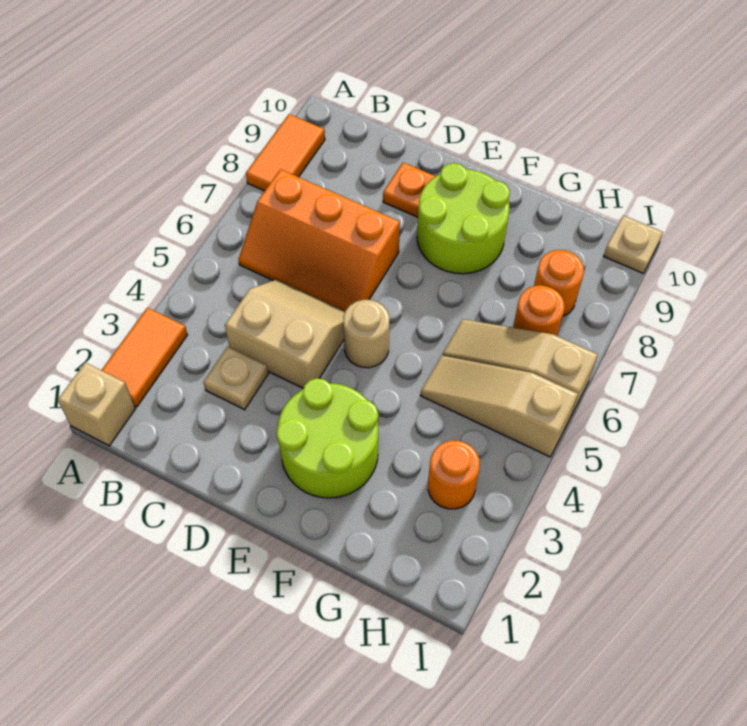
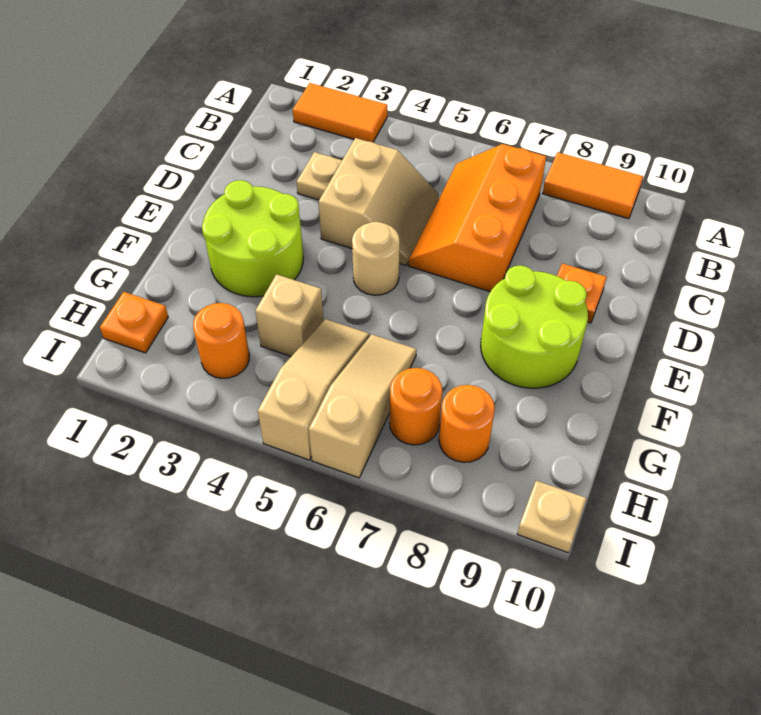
tan 1x1 brick [58,362,135,446] -> tan 1x1 brick moved to [255,274,323,356]
none -> orange 1x1 plate [100,292,168,353]

